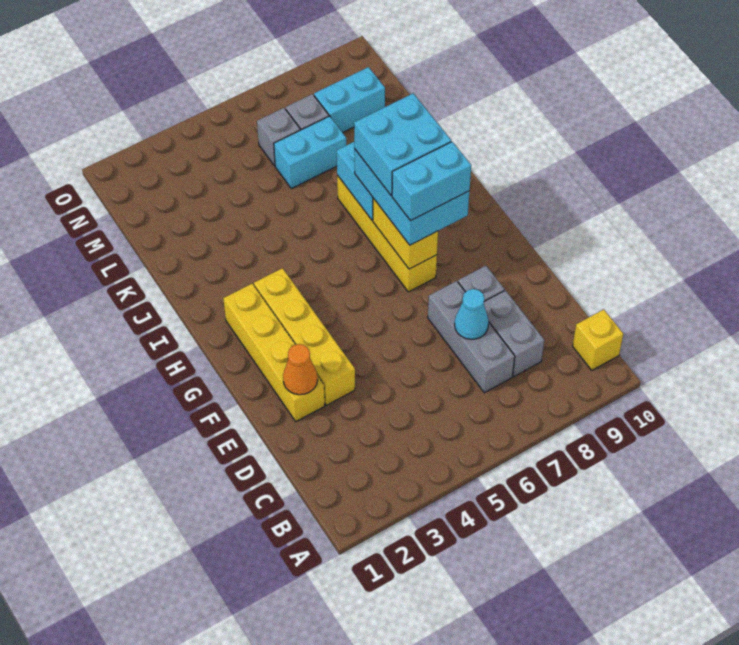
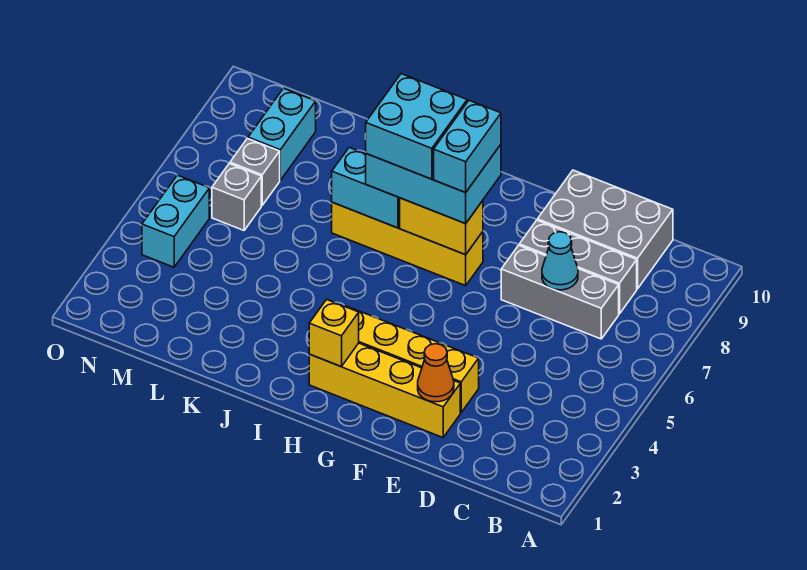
yellow 1x1 brick [573,309,623,370] -> yellow 1x1 brick moved to [309,299,359,367]
none -> grey 2x3 brick [537,170,673,289]
cyan 1x2 brick [274,116,346,189] -> cyan 1x2 brick moved to [142,175,209,267]

